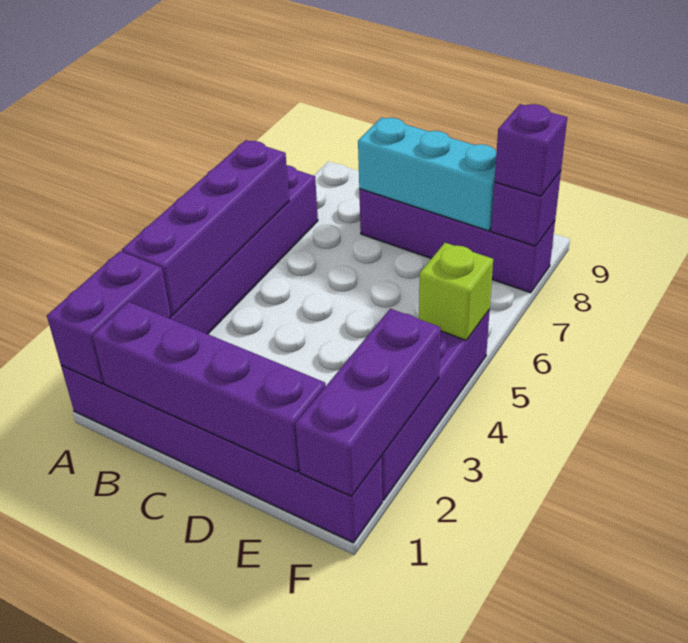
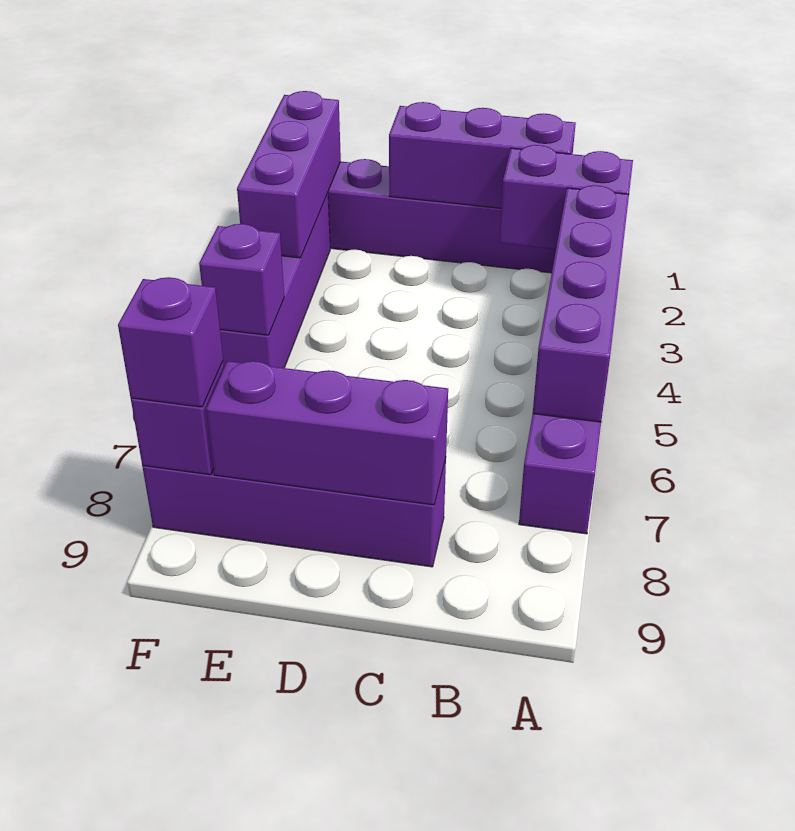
purple 1x2 brick [47,251,171,384] -> purple 1x2 brick turned to [499,145,633,249]
purple 1x4 brick [92,302,326,472] -> purple 1x3 brick [389,102,576,208]
cyan 1x3 brick [358,117,497,231] -> purple 1x3 brick [206,361,448,505]
lime 1x1 brick [419,243,493,340] -> purple 1x1 brick [199,224,284,335]

